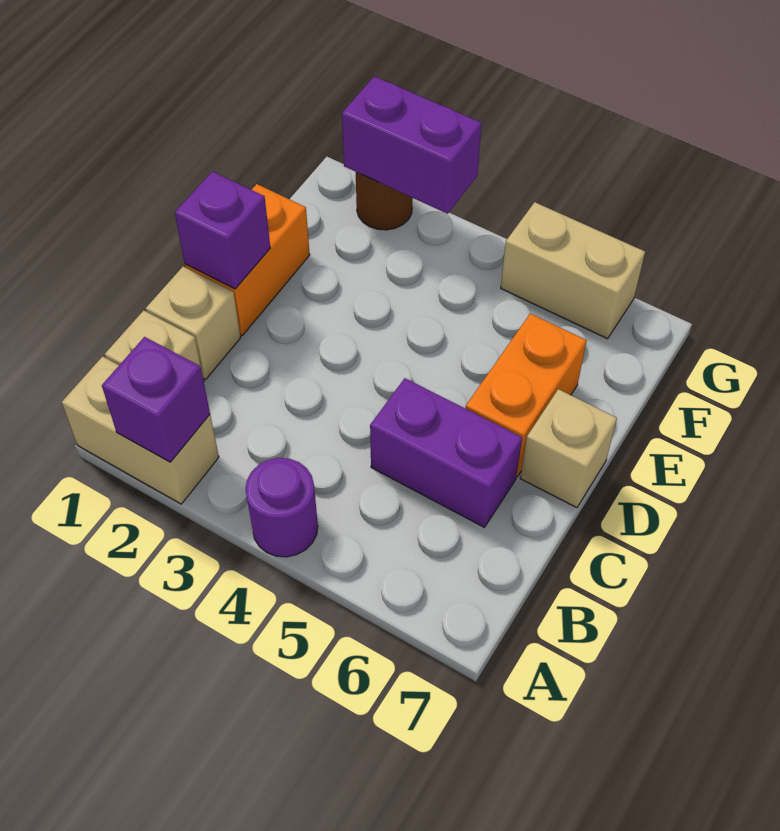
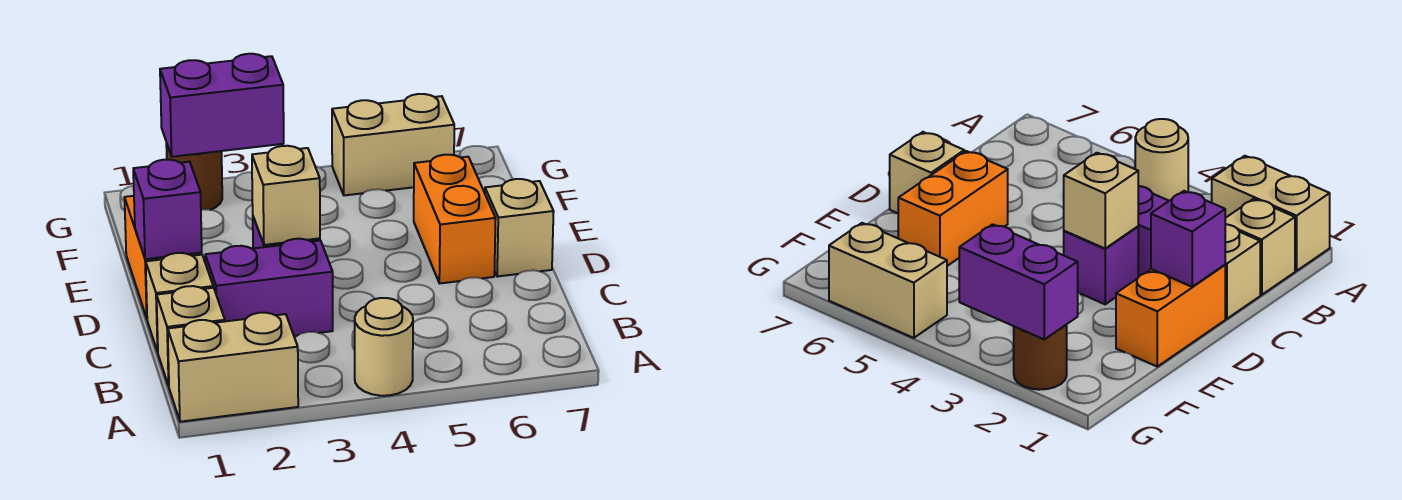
purple 1x1 brick [102,337,210,462] -> purple 1x1 brick moved to [1064,227,1138,304]
purple 1x1 round brick [245,458,318,557] -> tan 1x1 round brick [355,298,413,396]
purple 1x2 brick [370,378,522,527] -> purple 1x2 brick moved to [205,239,333,336]
none -> tan 1x1 brick [252,146,320,245]

